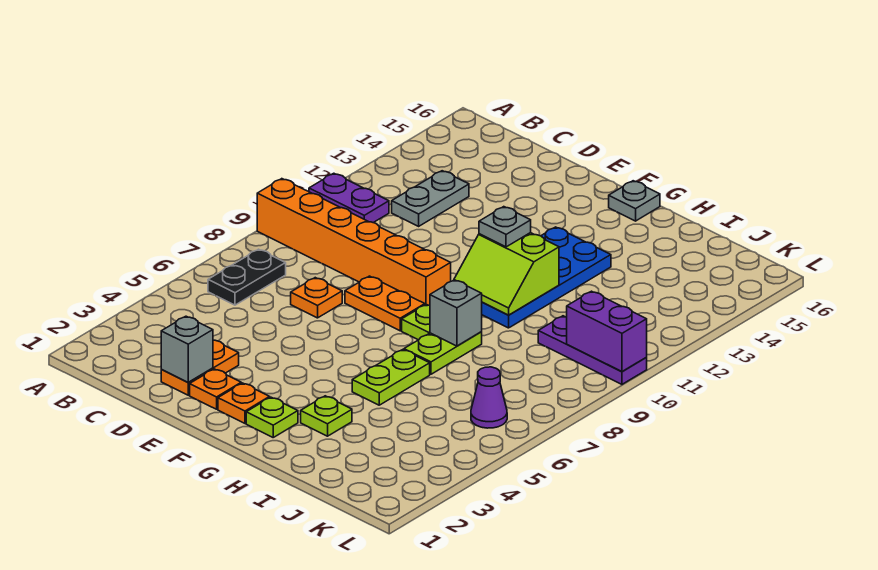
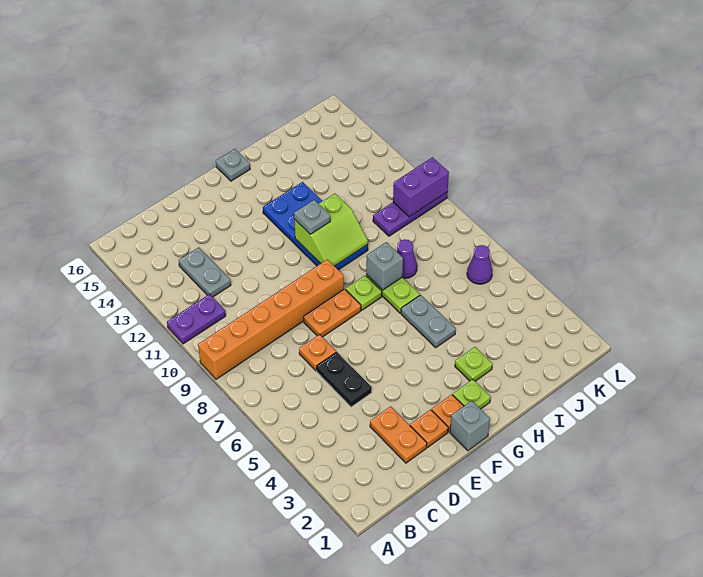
black 1x2 plate [208,249,286,305] -> black 1x2 plate moved to [317,352,372,407]
grey 1x1 brick [161,316,213,382] -> grey 1x1 brick moved to [450,401,490,451]
lime 1x2 plate [352,350,430,405] -> grey 1x2 plate [401,295,456,348]
none -> purple 1x1 cone [397,239,417,278]

